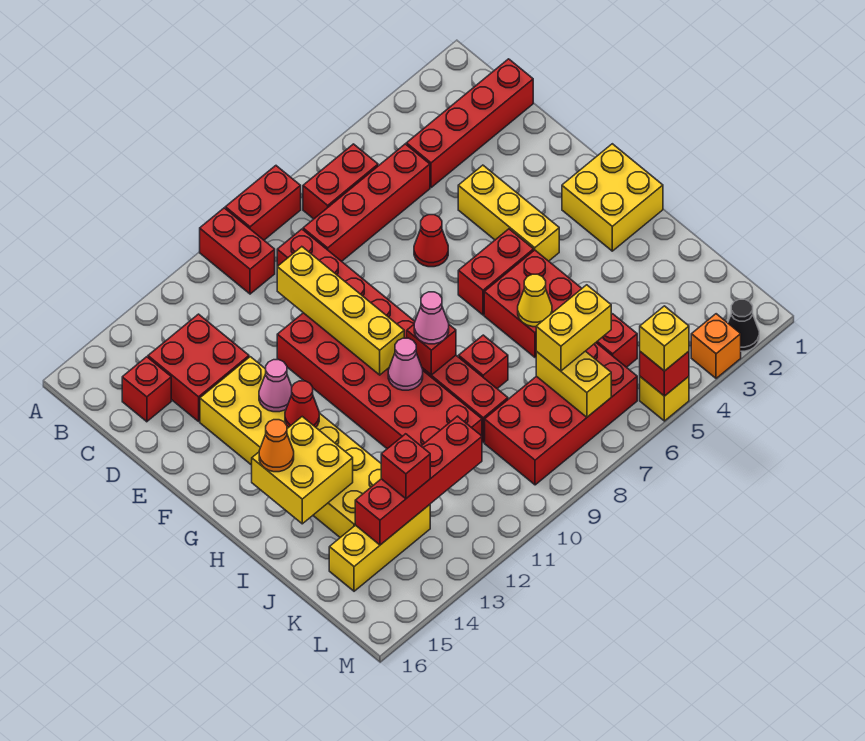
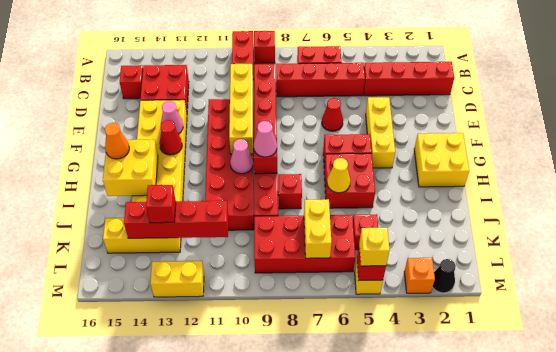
red 1x2 brick [225,166,301,240] -> red 1x1 brick [254,31,275,64]
yellow 1x2 brick [536,285,611,371] -> yellow 1x2 brick moved to [150,261,204,297]

